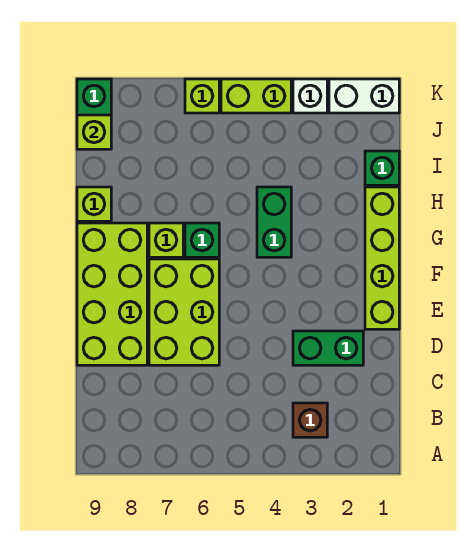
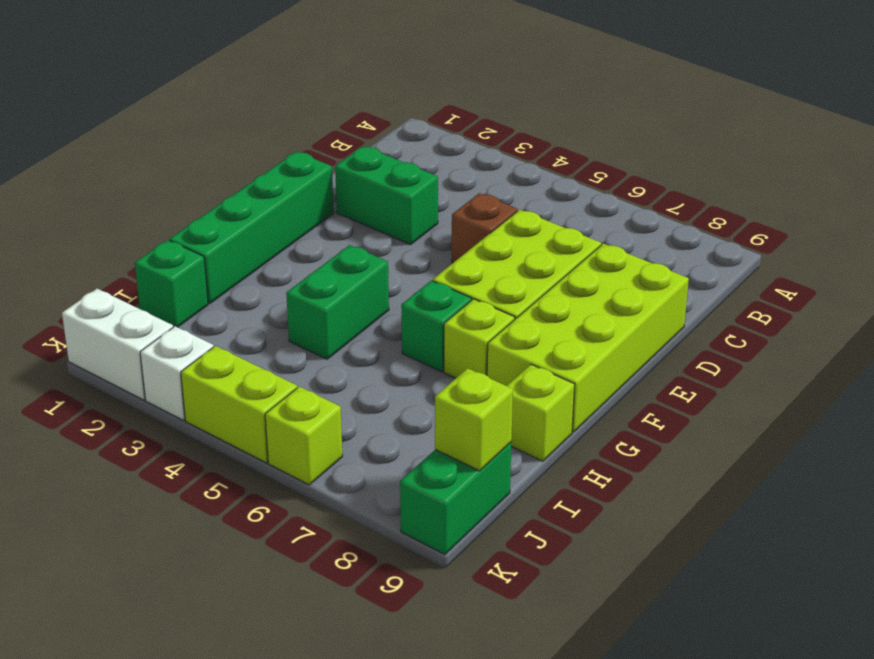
brown 1x1 brick [293,403,327,437] -> brown 1x1 brick moved to [452,193,518,263]
lime 1x4 brick [365,187,399,329] -> green 1x4 brick [169,152,334,304]

